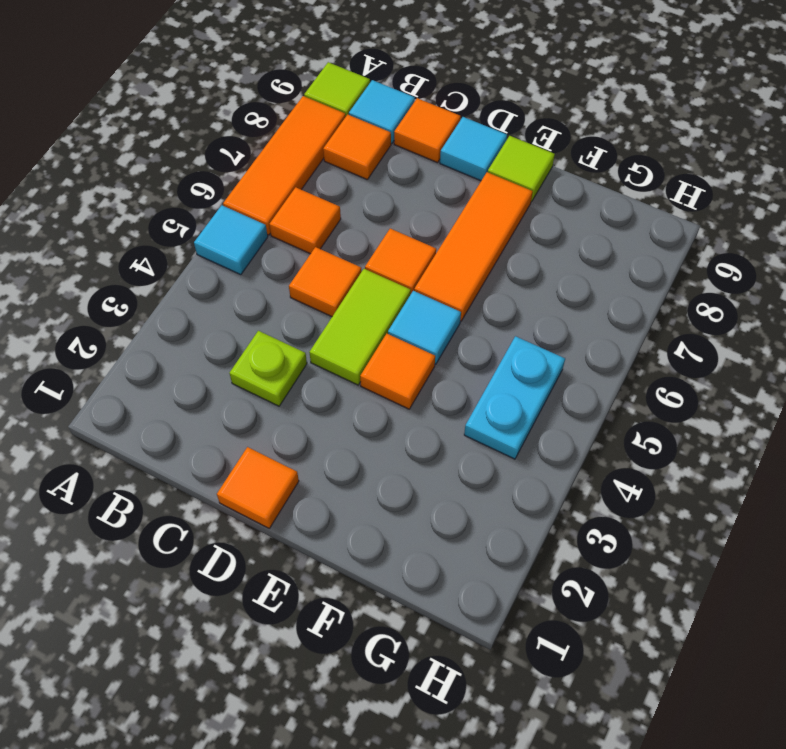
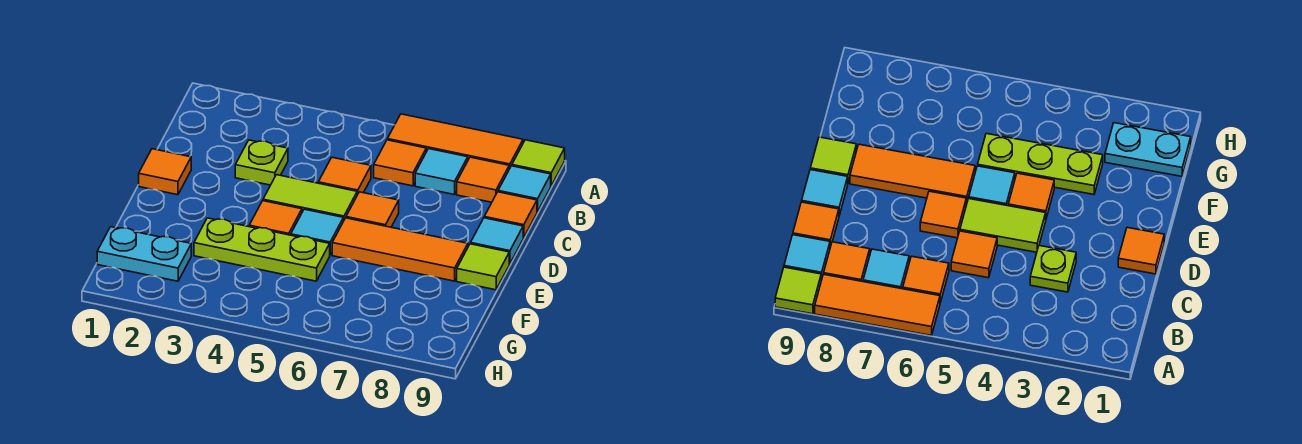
cyan 1x1 tile [194,205,268,275] -> cyan 1x1 tile moved to [415,149,468,195]
none -> lime 1x3 plate [194,218,330,281]
cyan 1x2 plate [464,336,565,459] -> cyan 1x2 plate moved to [97,227,191,281]

